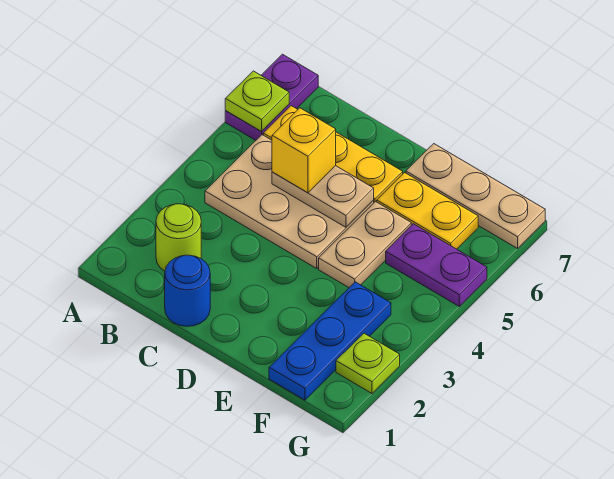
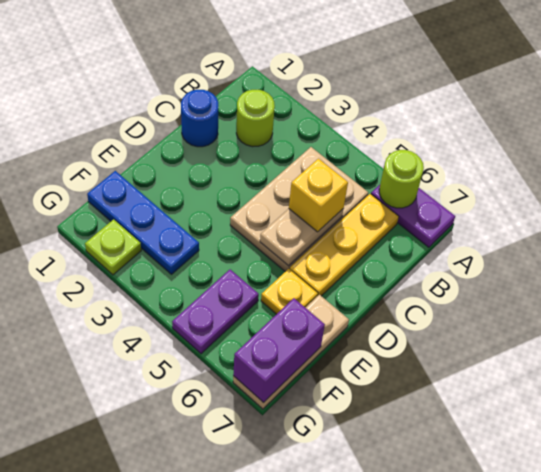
lime 1x1 plate [225,71,289,132] -> lime 1x1 round brick [379,150,424,208]
tan 1x2 plate [319,202,411,288] -> none
yellow 1x2 plate [377,173,478,249] -> yellow 1x1 plate [261,269,318,314]
none -> purple 1x2 brick [233,298,325,403]

